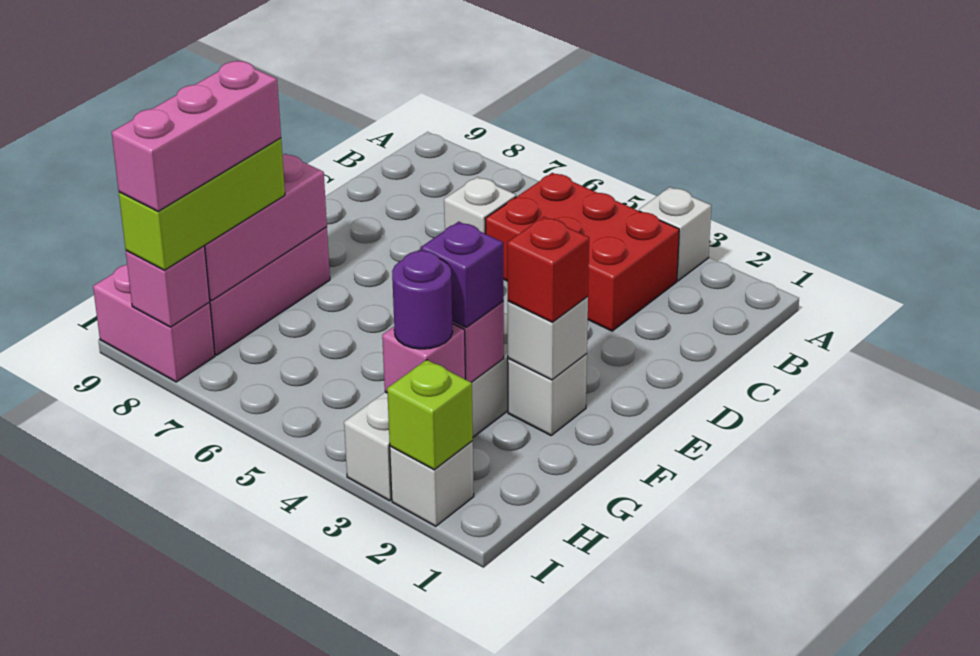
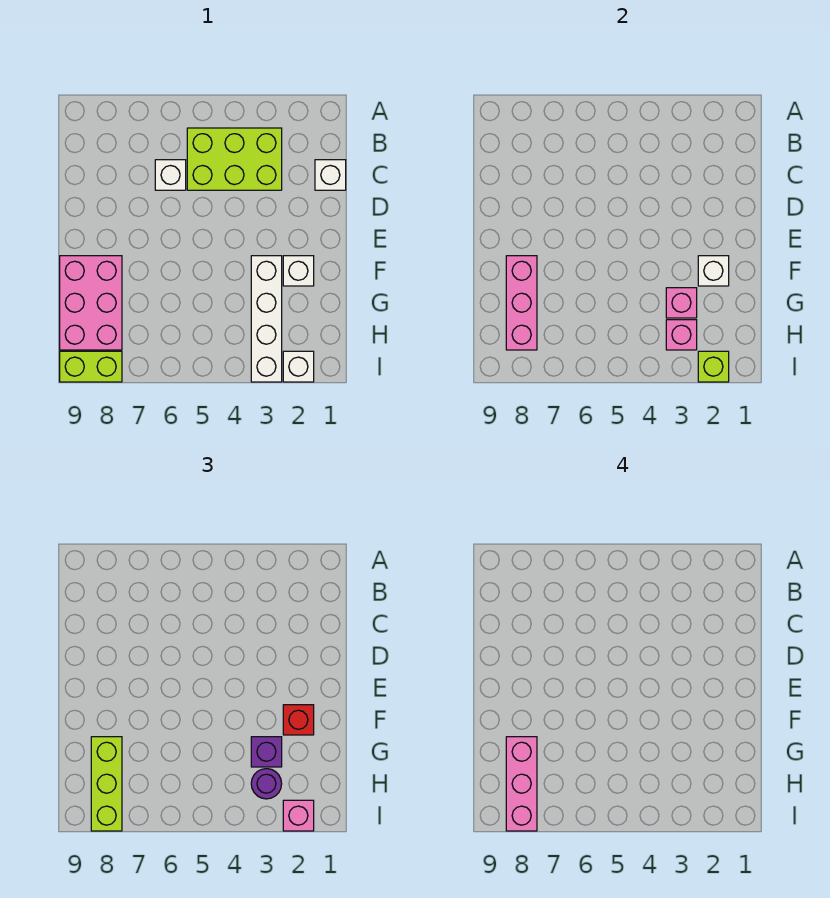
white 1x1 brick [639,187,711,281] -> white 1x1 brick moved to [315,160,346,190]
red 2x3 brick [485,173,679,331] -> lime 2x3 brick [187,128,282,190]
pink 1x2 brick [93,265,215,382] -> lime 1x2 brick [60,351,122,382]
pink 1x1 brick [126,246,210,327] -> pink 1x1 brick moved to [283,800,314,831]

